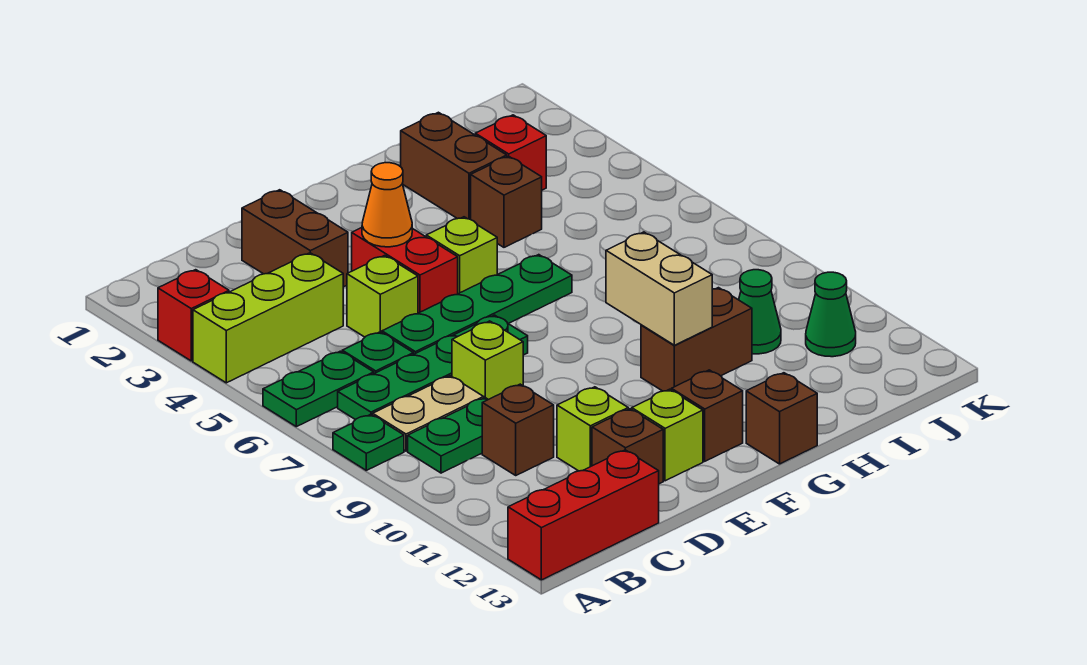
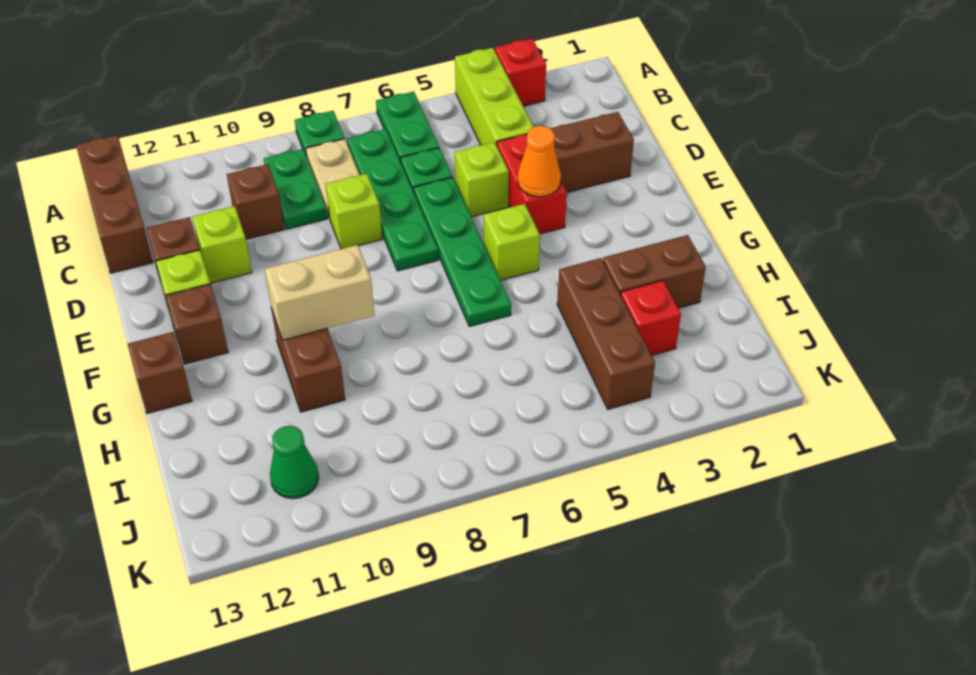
red 1x3 brick [508,450,659,580] -> brown 1x3 brick [76,135,153,273]
red 1x2 brick [352,228,458,313] -> red 1x2 brick turned to [497,134,567,234]
brown 1x1 brick [471,156,542,247] -> brown 1x3 brick [557,258,655,409]
green 1x1 cone [739,270,781,354] -> none

